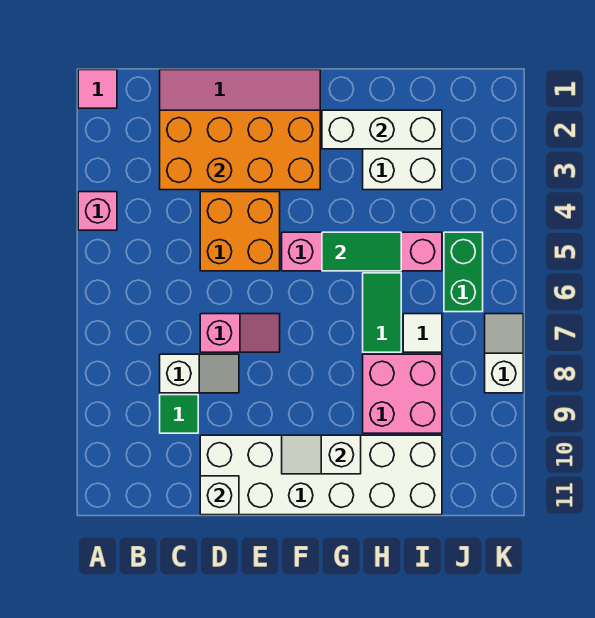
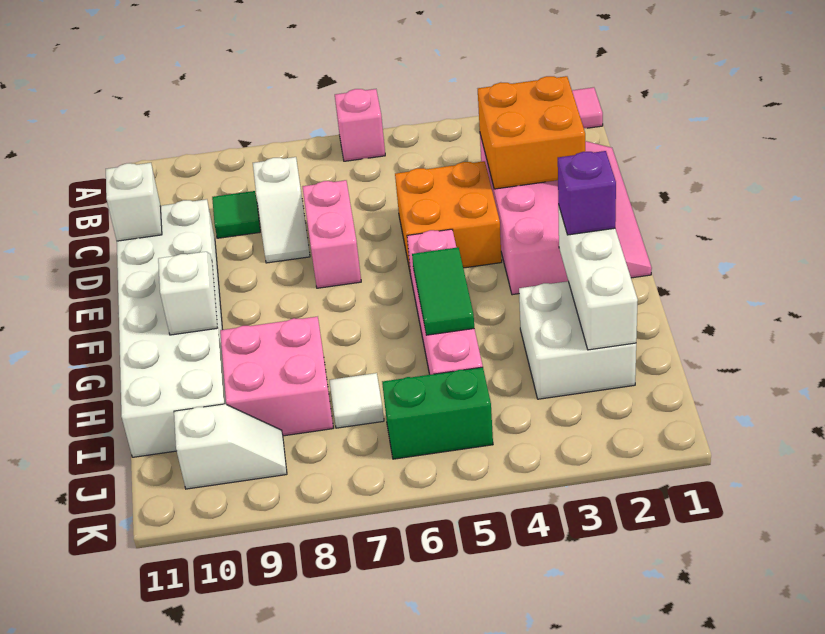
pink 1x1 brick [78,192,117,230] -> pink 1x1 brick moved to [335,89,385,161]
orange 2x4 brick [160,110,320,190] -> orange 2x2 brick [478,76,585,189]
pink 1x2 slope [200,314,280,352] -> pink 1x2 brick [302,180,361,288]
none -> purple 1x1 brick [558,151,616,235]
green 1x2 tile [363,273,401,352] -> none
white 1x2 slope [485,314,523,393] -> white 1x2 slope moved to [174,404,287,489]

